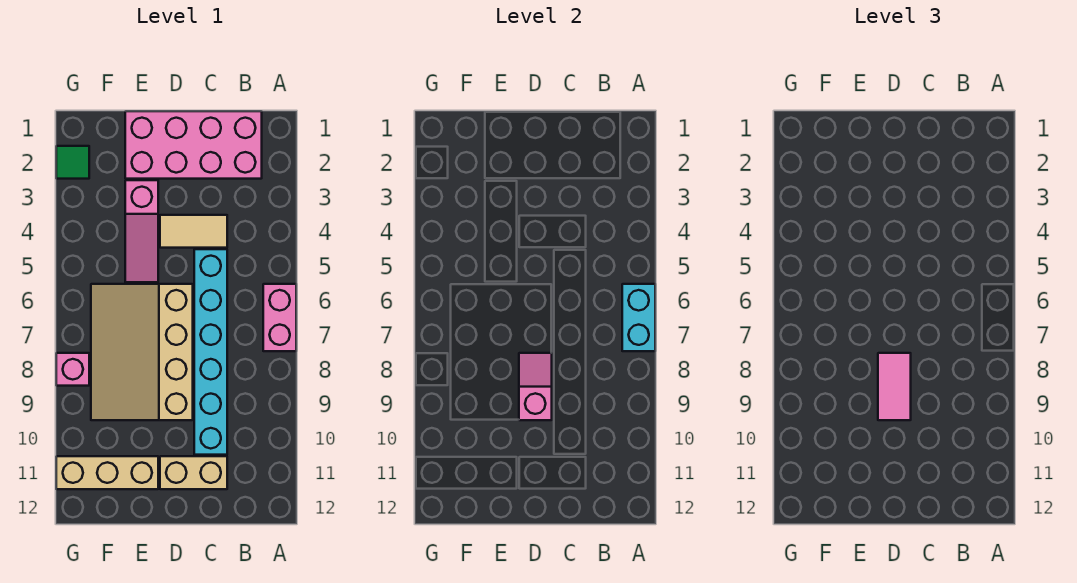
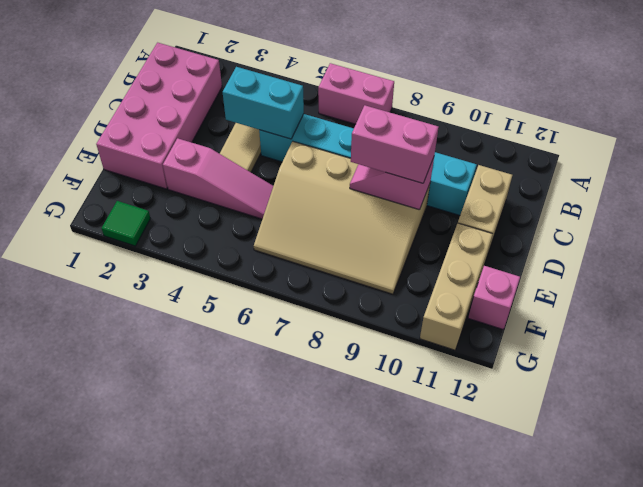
cyan 1x2 brick [622,284,655,351] -> cyan 1x2 brick moved to [223,67,304,139]
pink 1x2 tile [878,353,911,420] -> pink 1x2 brick [351,105,439,183]
pink 1x1 brick [56,353,89,386] -> pink 1x1 brick moved to [468,266,520,330]

